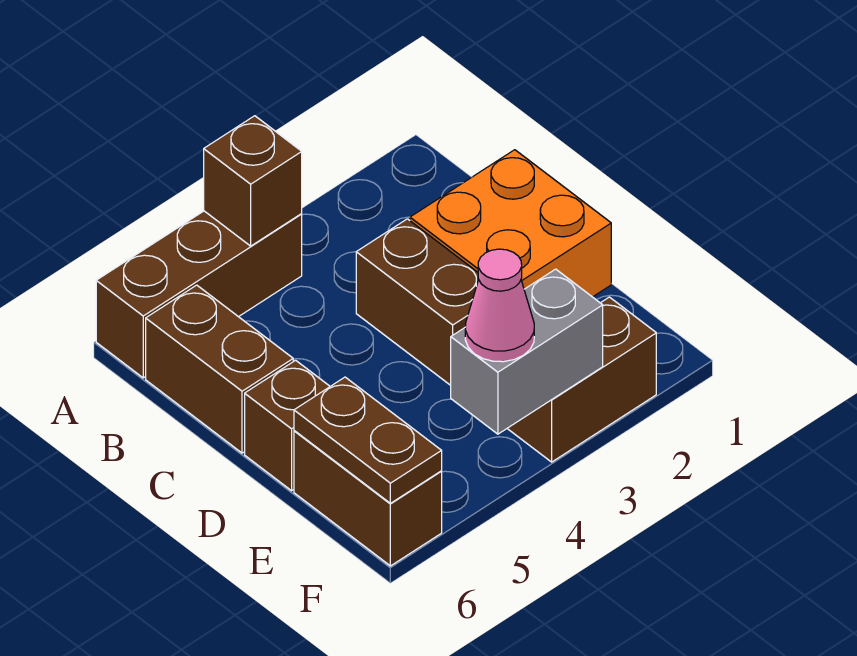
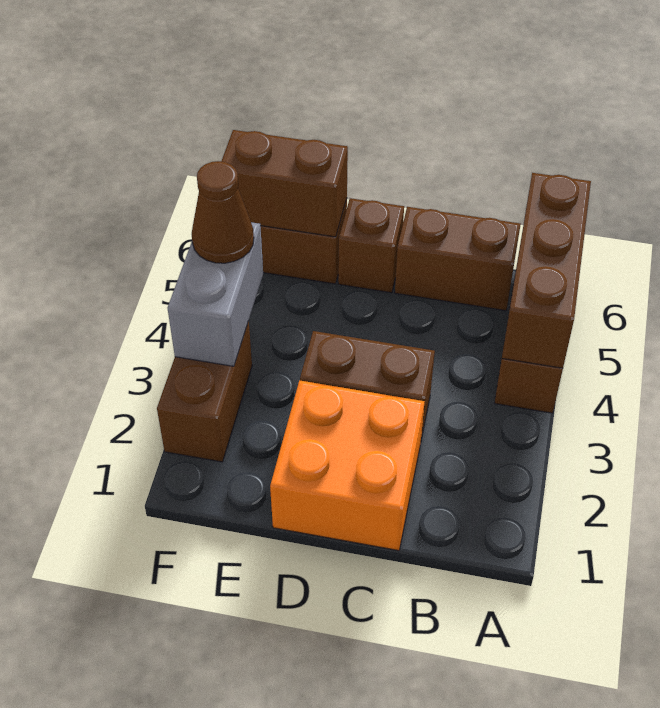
brown 1x1 brick [204,116,302,246] -> brown 1x3 brick [502,173,591,368]
brown 1x2 plate [294,377,442,503] -> brown 1x2 brick [221,130,348,237]
pink 1x1 cone [465,249,534,362] -> brown 1x1 cone [192,161,254,263]

